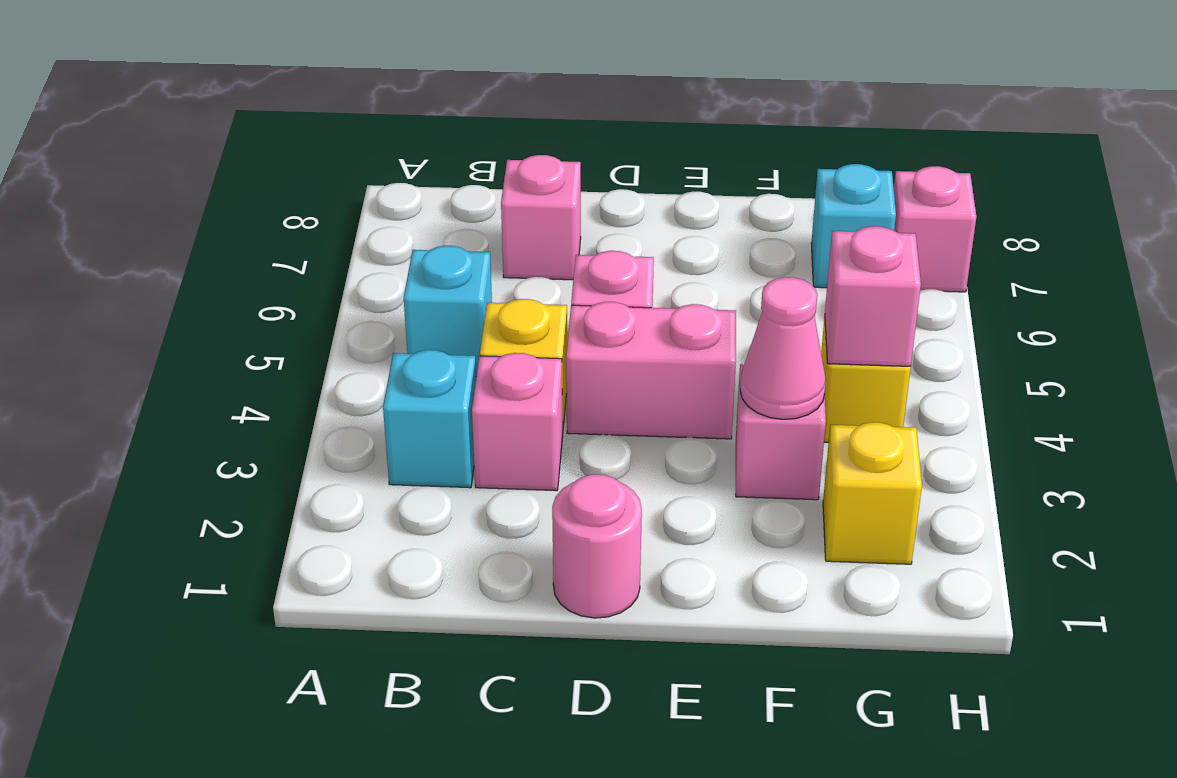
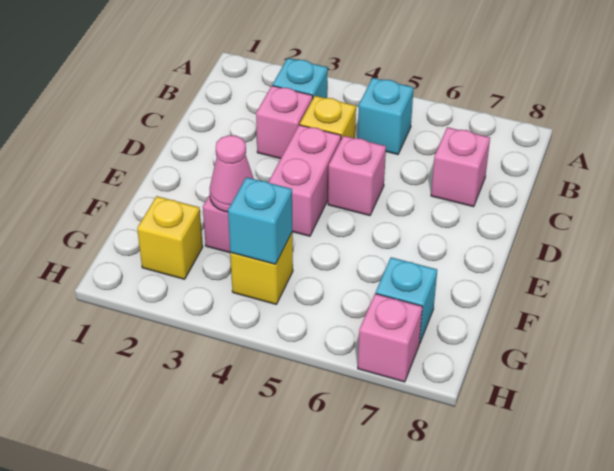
pink 1x1 round brick [552,474,642,618] -> none
pink 1x1 brick [825,226,921,366] -> cyan 1x1 brick [228,177,292,264]

